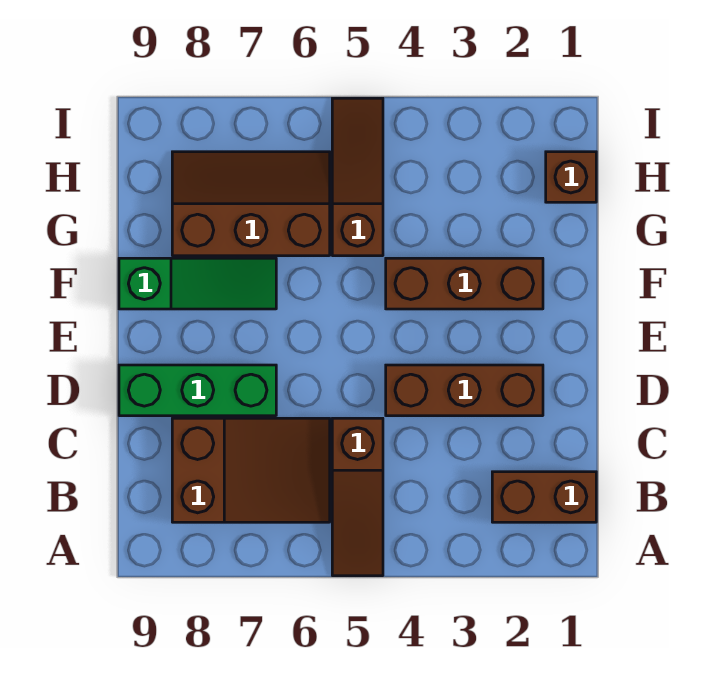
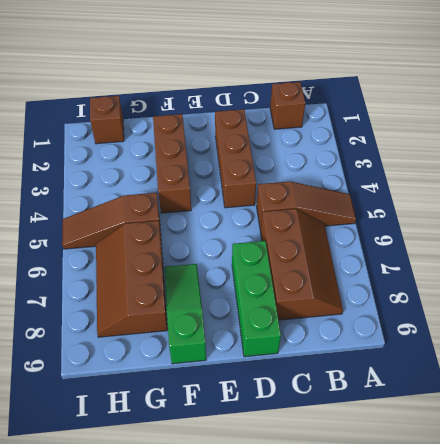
brown 1x2 brick [492,472,596,522] -> brown 1x1 brick [270,82,305,129]
brown 2x3 slope [172,418,330,522] -> brown 2x3 slope turned to [261,209,343,320]

